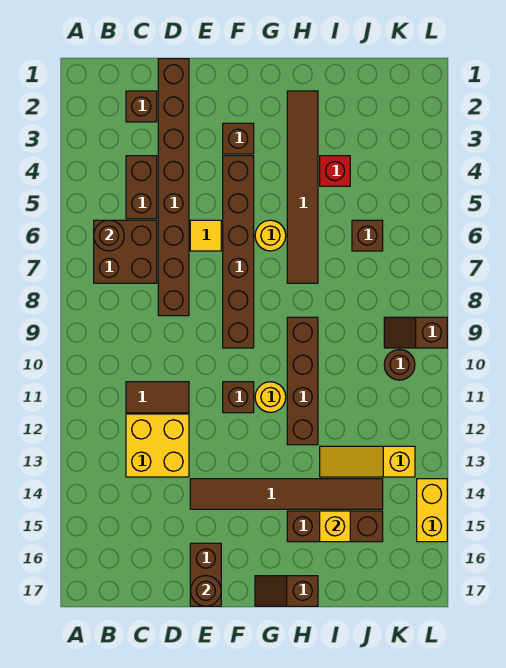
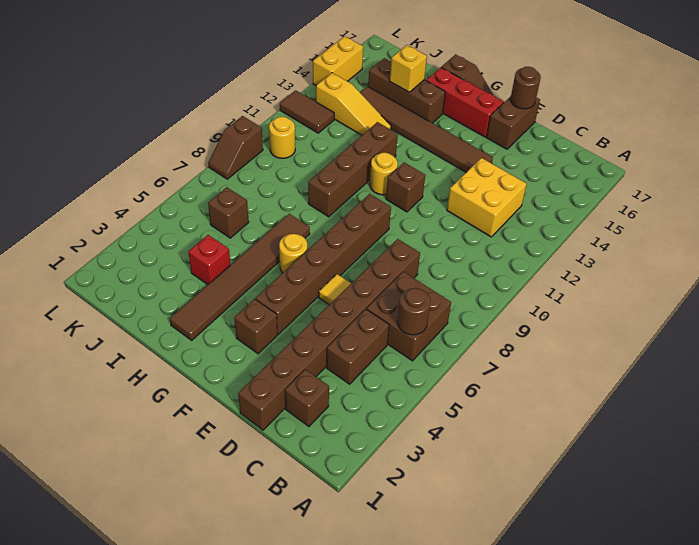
brown 1x2 tile [126,382,189,413] -> brown 1x2 tile moved to [280,90,334,133]
none -> red 1x3 brick [426,67,503,137]
brown 1x2 slope [384,317,447,348] -> brown 1x2 slope turned to [208,116,263,179]
brown 1x1 round brick [384,350,415,380] -> yellow 1x1 round brick [269,117,295,158]

